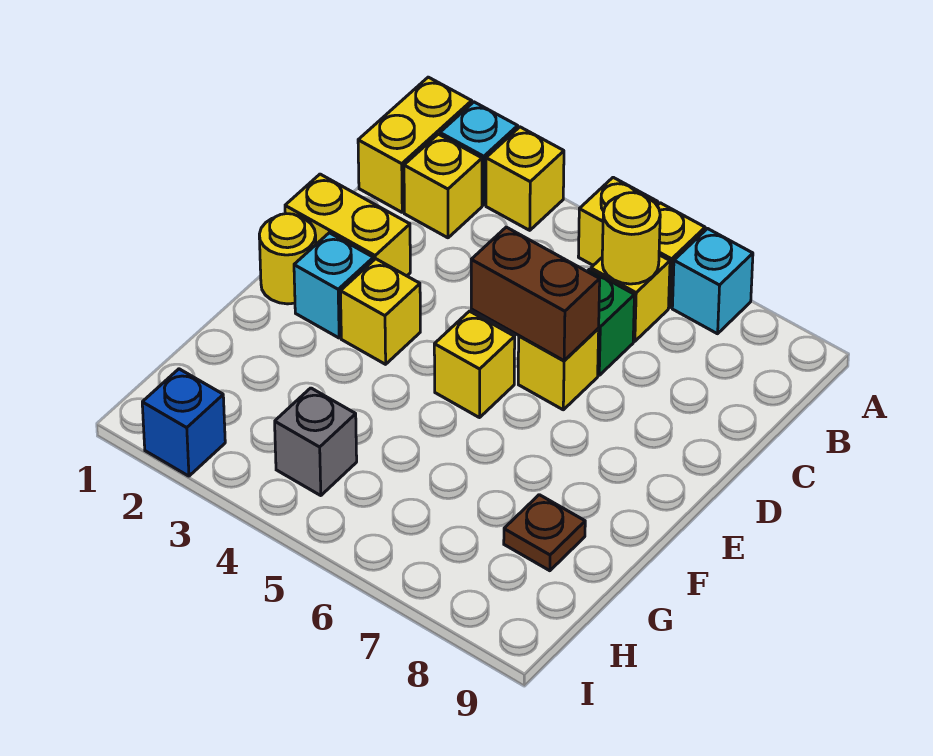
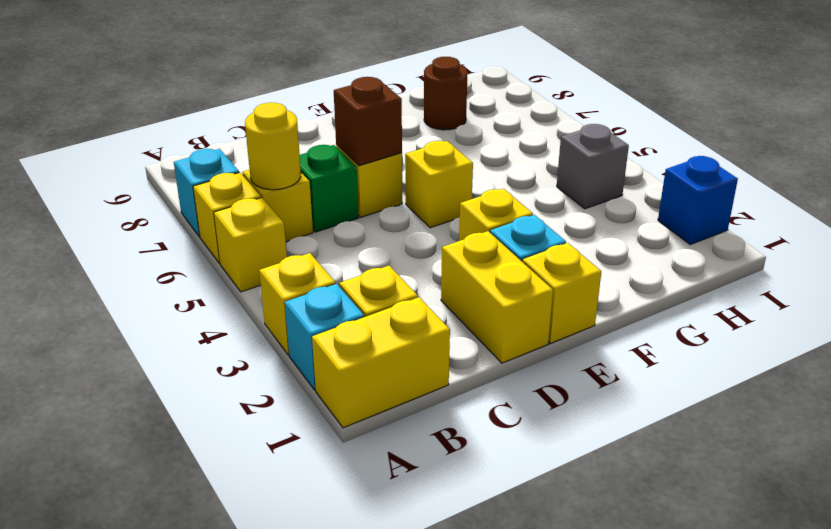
brown 1x2 brick [471,227,600,361] -> brown 1x1 brick [334,77,402,166]
yellow 1x1 round brick [259,214,316,304] -> yellow 1x1 brick [522,243,601,343]
brown 1x1 plate [504,495,585,571] -> brown 1x1 round brick [424,57,468,130]

